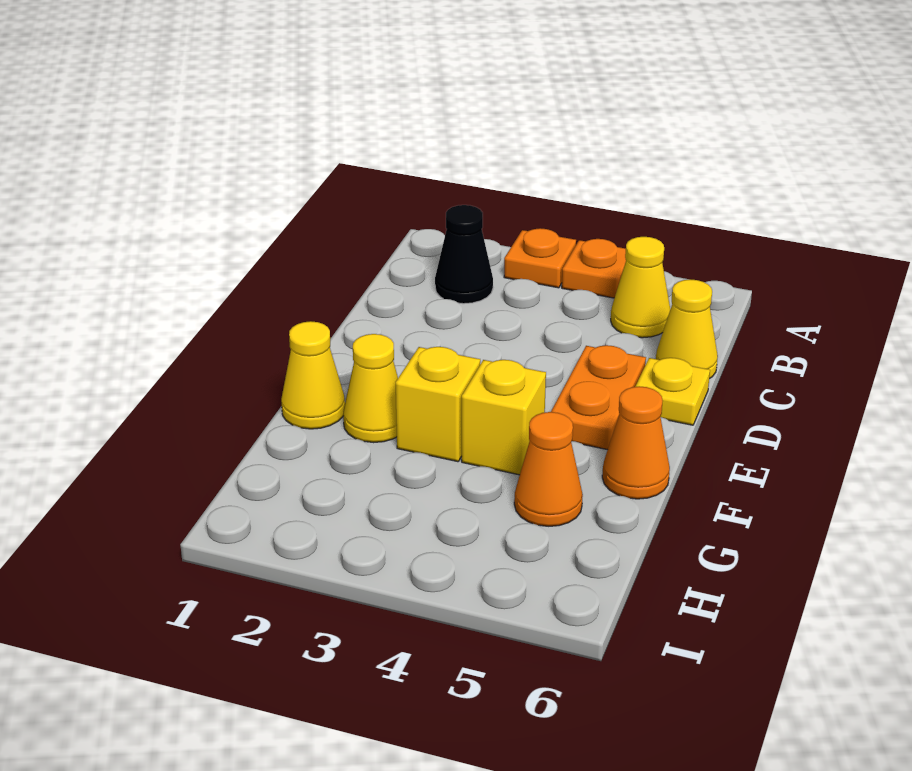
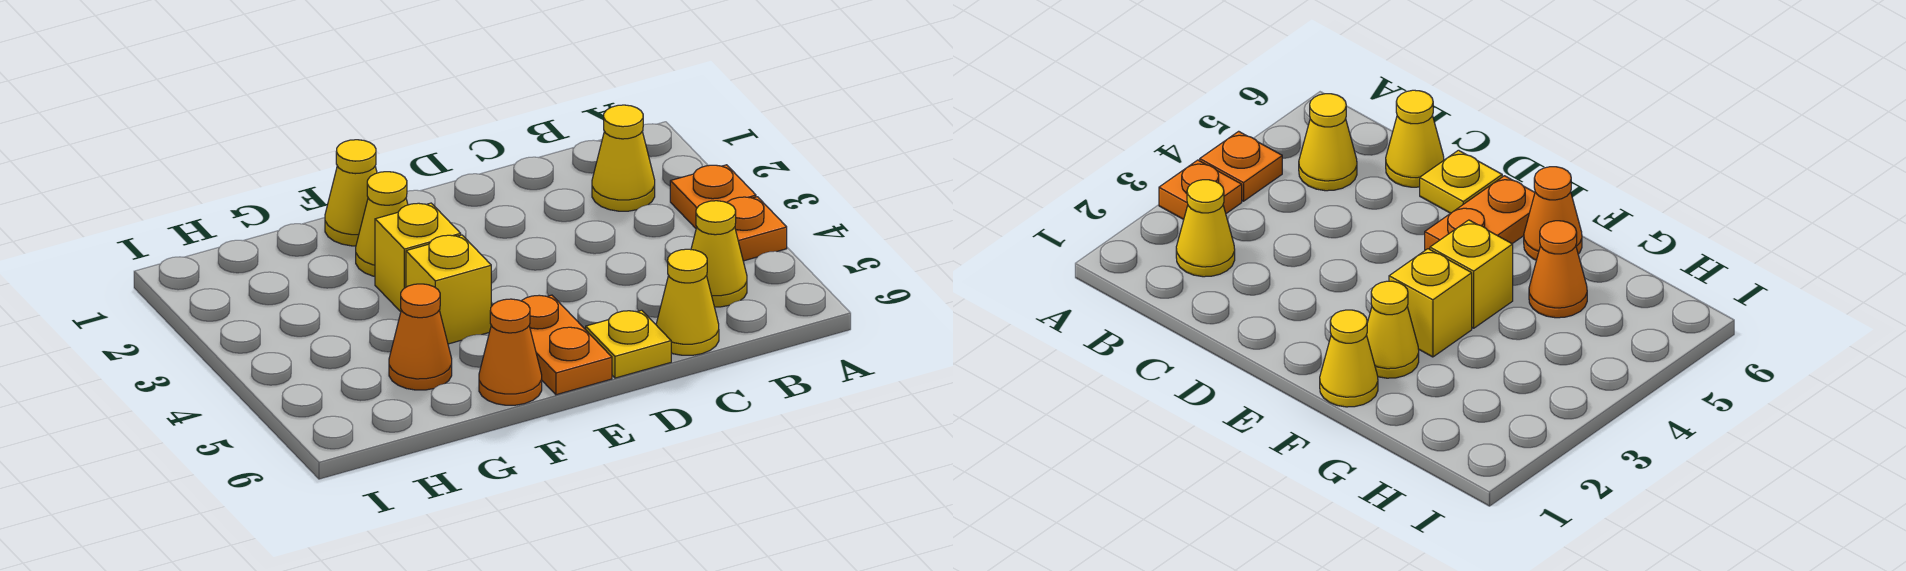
black 1x1 cone [435,205,493,304] -> yellow 1x1 cone [592,105,655,211]
orange 1x2 plate [551,345,646,450] -> orange 1x2 plate turned to [522,295,612,395]

